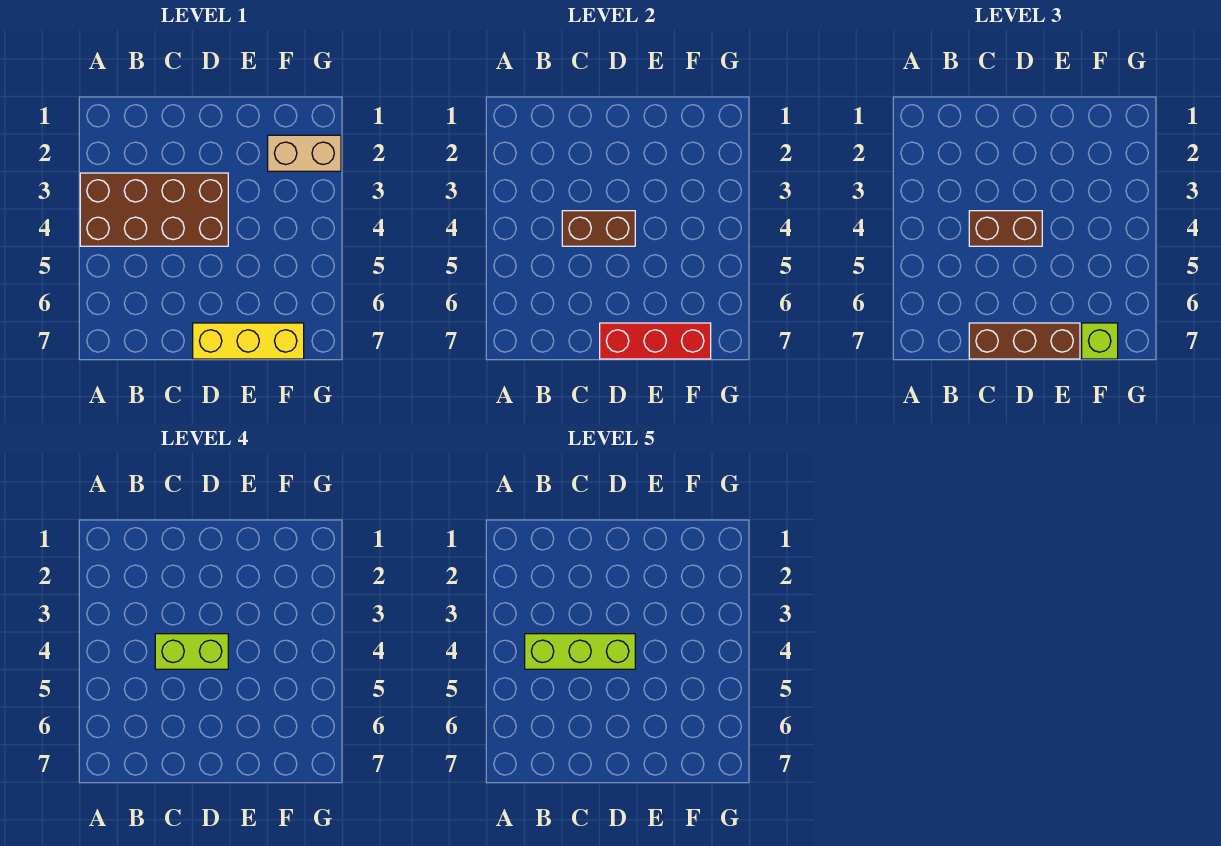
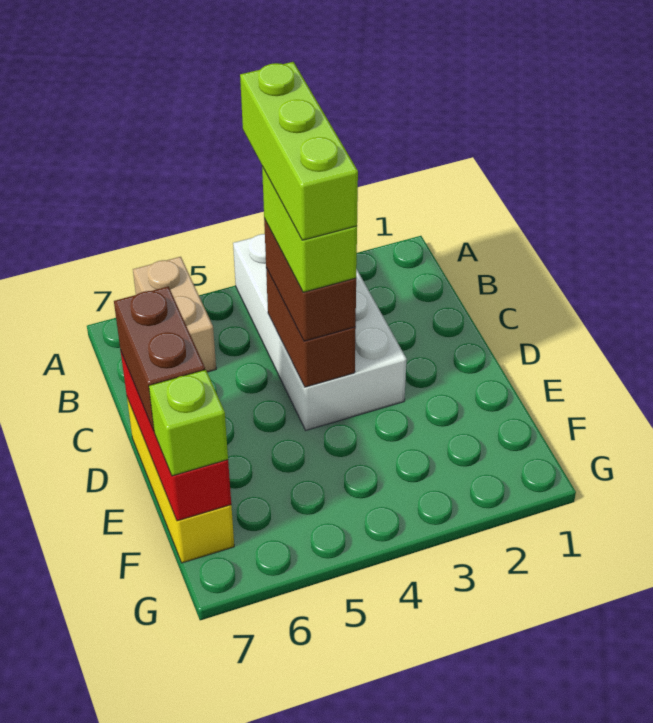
brown 2x4 brick [80,173,228,246] -> white 2x4 brick [233,234,407,430]
brown 1x3 brick [969,323,1080,359] -> brown 1x2 brick [114,286,205,431]
tan 1x2 brick [268,135,341,171] -> tan 1x2 brick moved to [133,257,216,372]

